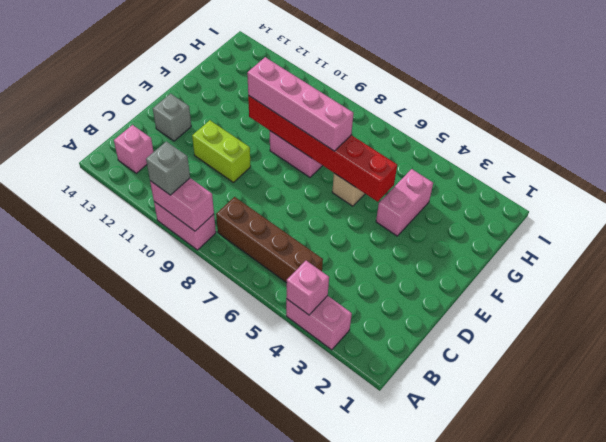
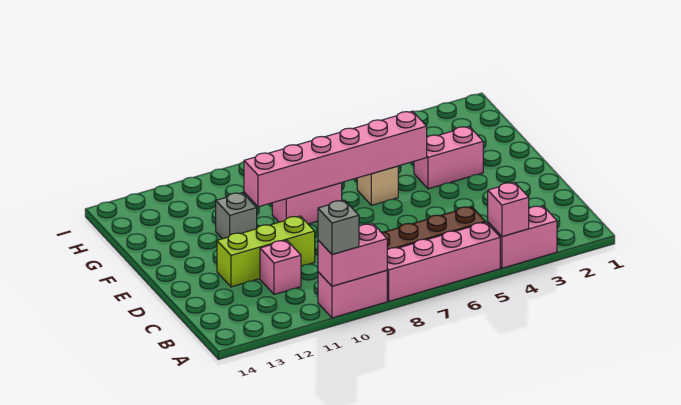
pink 1x1 brick [114,125,154,173] -> pink 1x1 brick moved to [260,240,301,294]
lime 1x2 brick [192,120,251,182] -> lime 1x3 brick [217,216,315,287]
grey 1x1 brick [153,94,191,141] -> grey 1x1 brick moved to [216,193,257,239]
pink 1x2 brick [376,169,433,236] -> pink 1x2 brick turned to [414,127,483,189]
red 1x6 brick [248,95,397,202] -> pink 1x6 brick [244,111,427,207]
pink 1x4 brick [247,57,353,151] -> pink 1x4 brick moved to [387,222,500,301]

